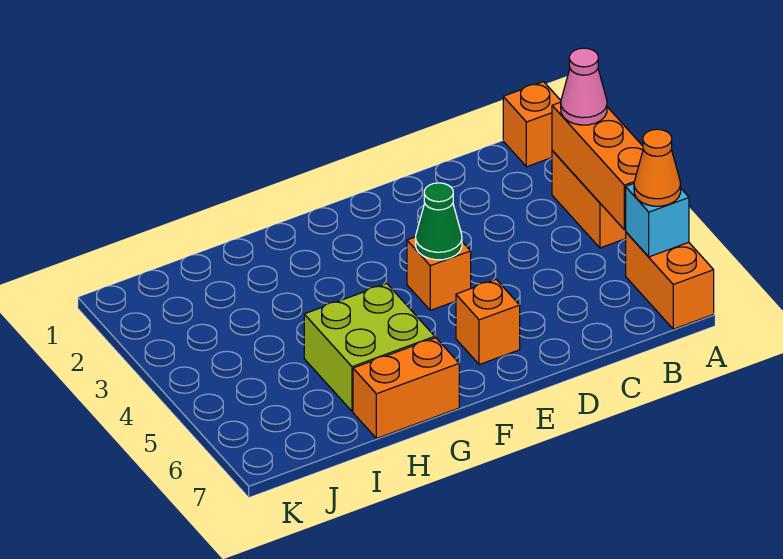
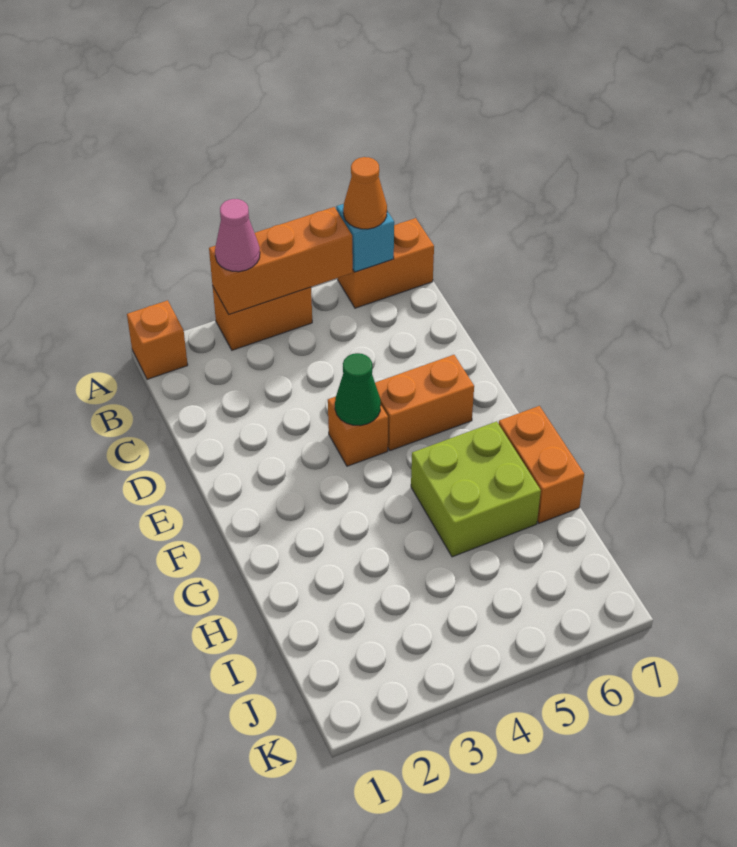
orange 1x1 brick [456,280,520,365] -> orange 1x2 brick [375,355,474,451]

